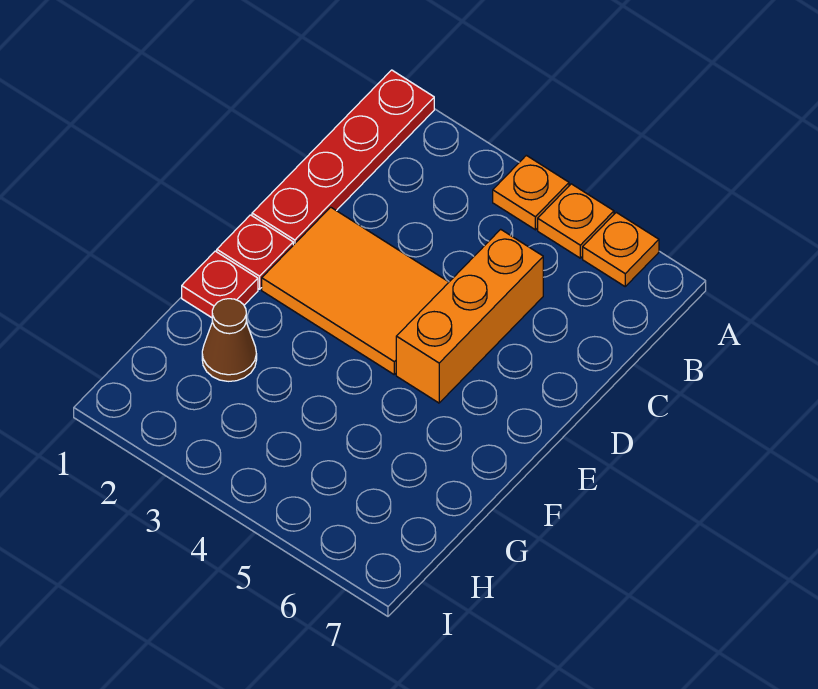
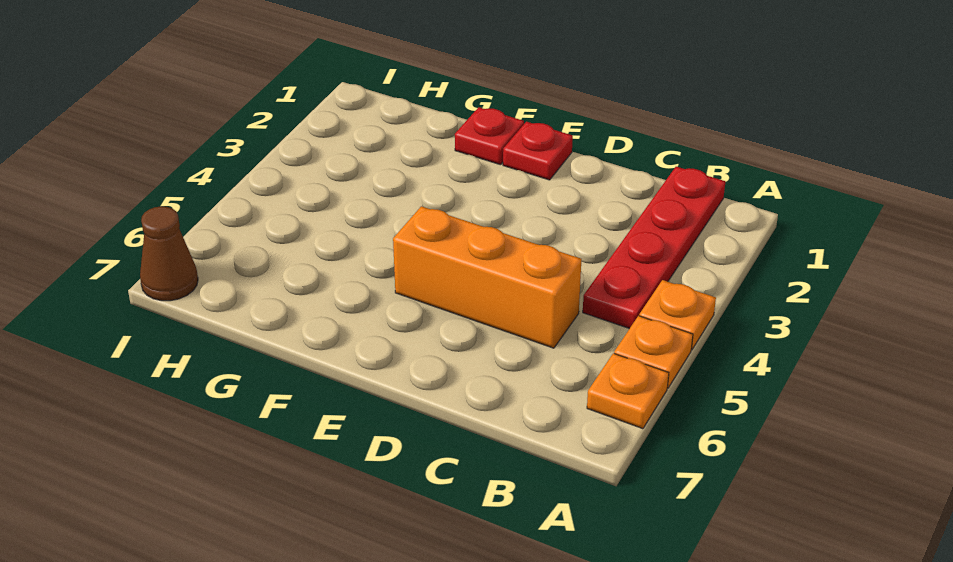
red 1x4 plate [252,70,434,245] -> red 1x4 plate turned to [583,167,725,329]
orange 2x3 tile [262,207,449,374] -> none
brown 1x1 cone [202,299,257,381] -> brown 1x1 cone moved to [140,206,198,301]

